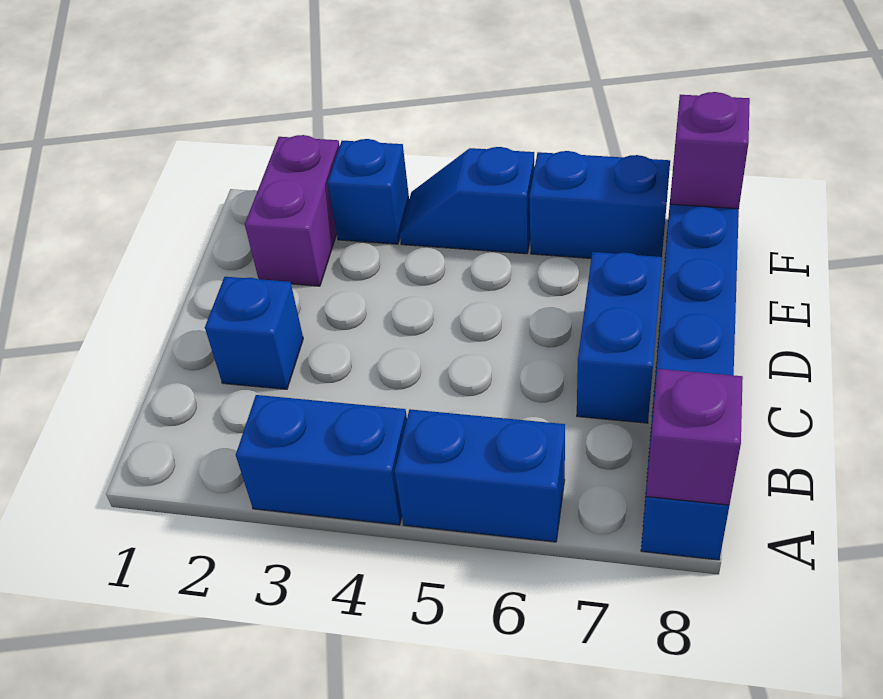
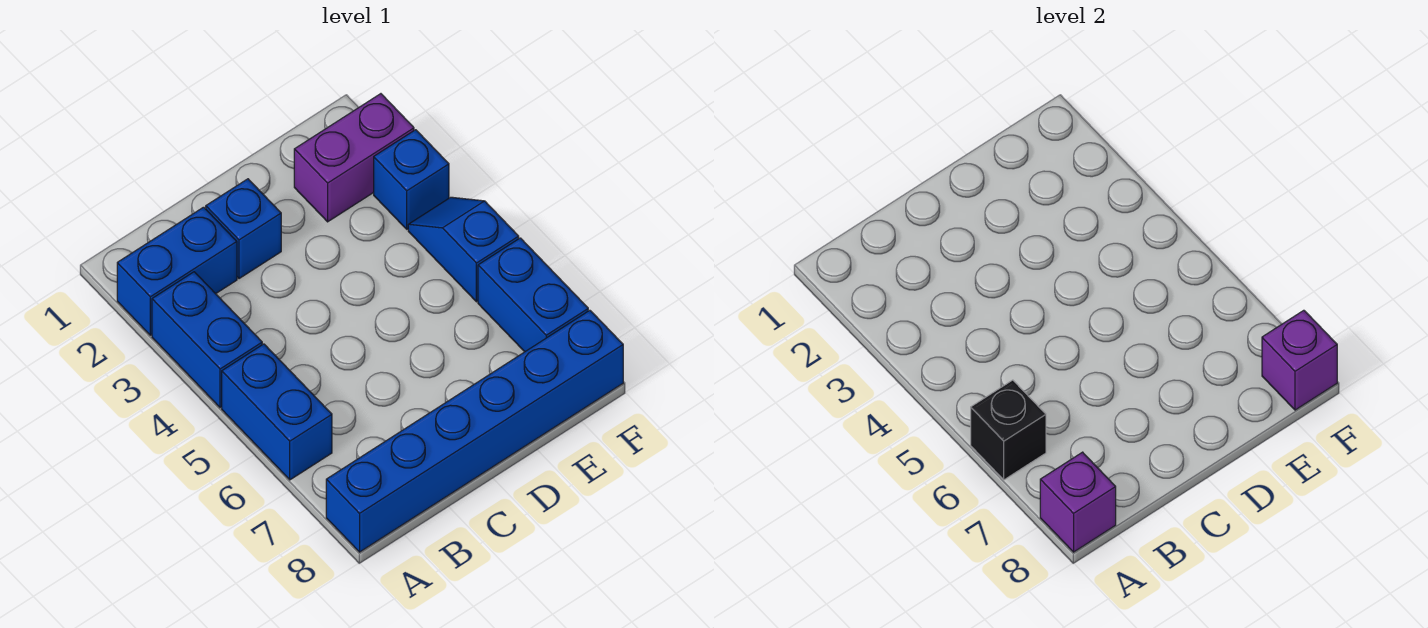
none -> black 1x1 brick [971,380,1046,480]
blue 1x2 brick [577,252,662,423] -> blue 1x2 brick moved to [117,207,237,335]

